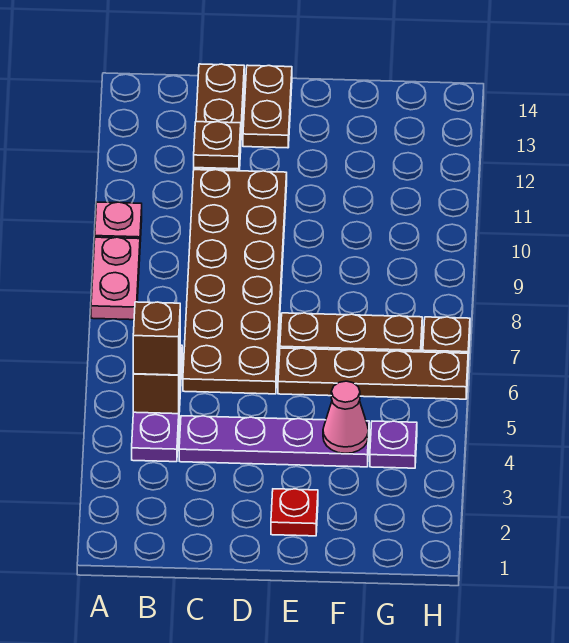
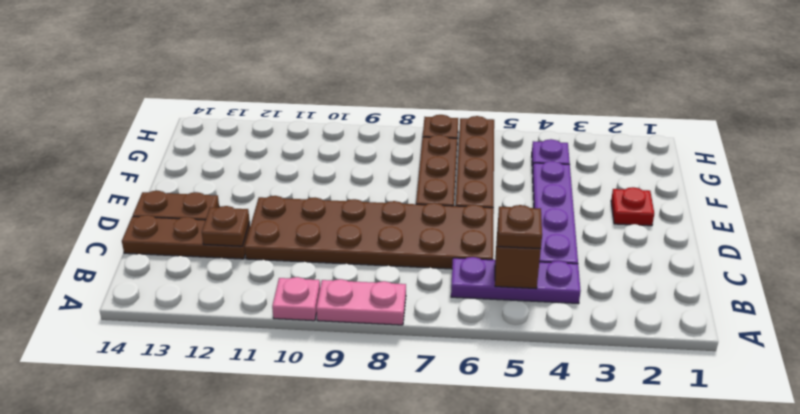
brown 1x1 brick [133,302,180,375] -> brown 1x1 plate [498,205,542,249]
pink 1x1 cone [323,381,368,453] -> none

